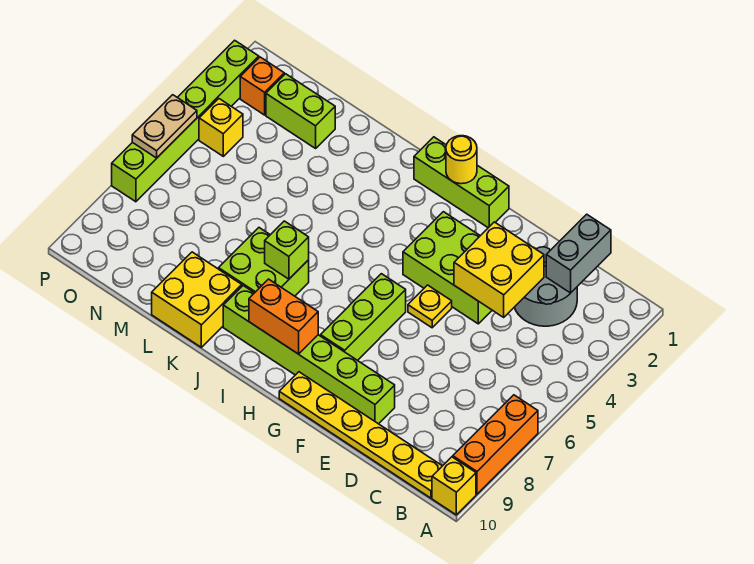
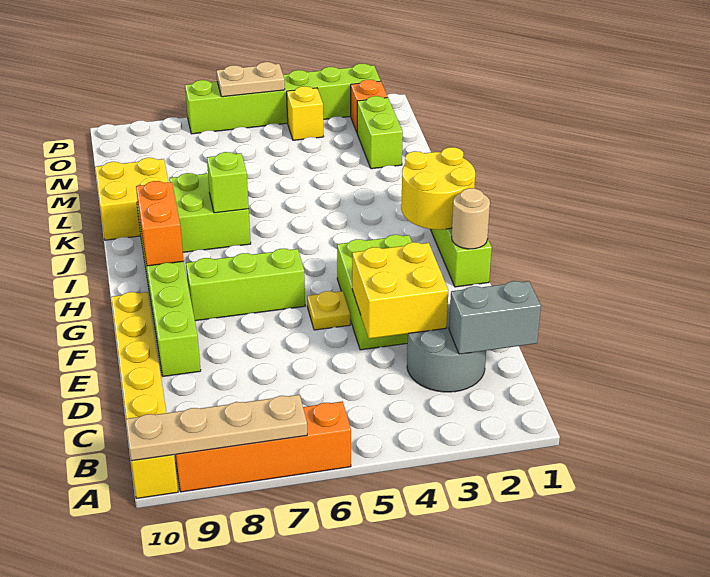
orange 1x3 brick [453,395,538,494] -> orange 1x4 brick [175,401,351,492]
none -> tan 1x4 plate [126,395,307,461]
none -> tan 1x1 round brick [451,188,490,249]
yellow 1x1 round brick [446,136,477,184] -> yellow 2x2 round brick [401,147,475,230]

